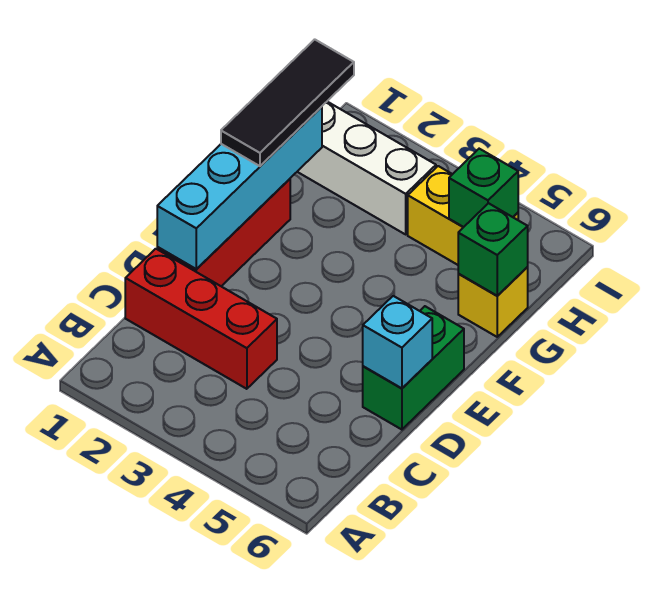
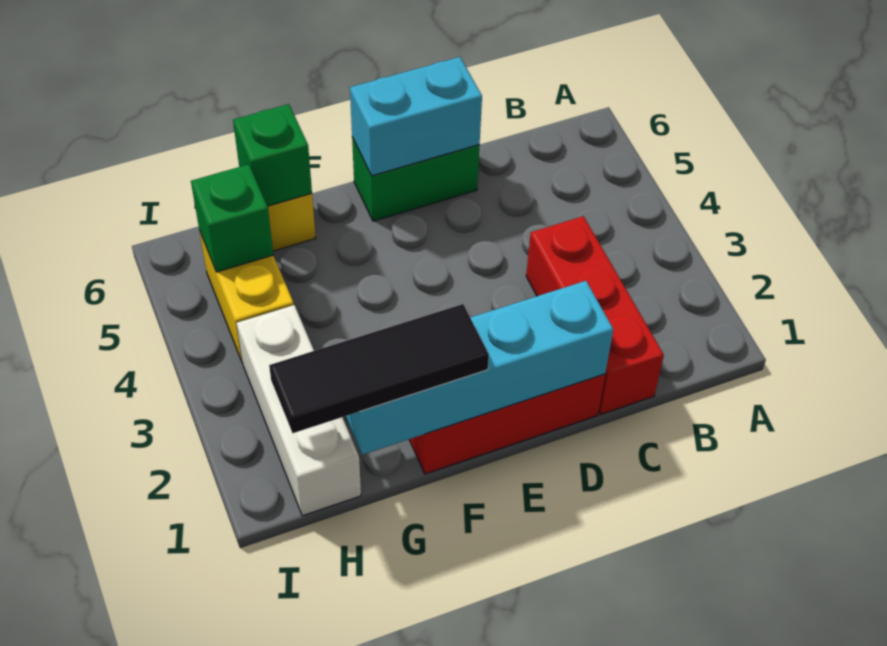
cyan 1x1 brick [363,296,432,388] -> cyan 1x2 brick [350,57,482,176]

